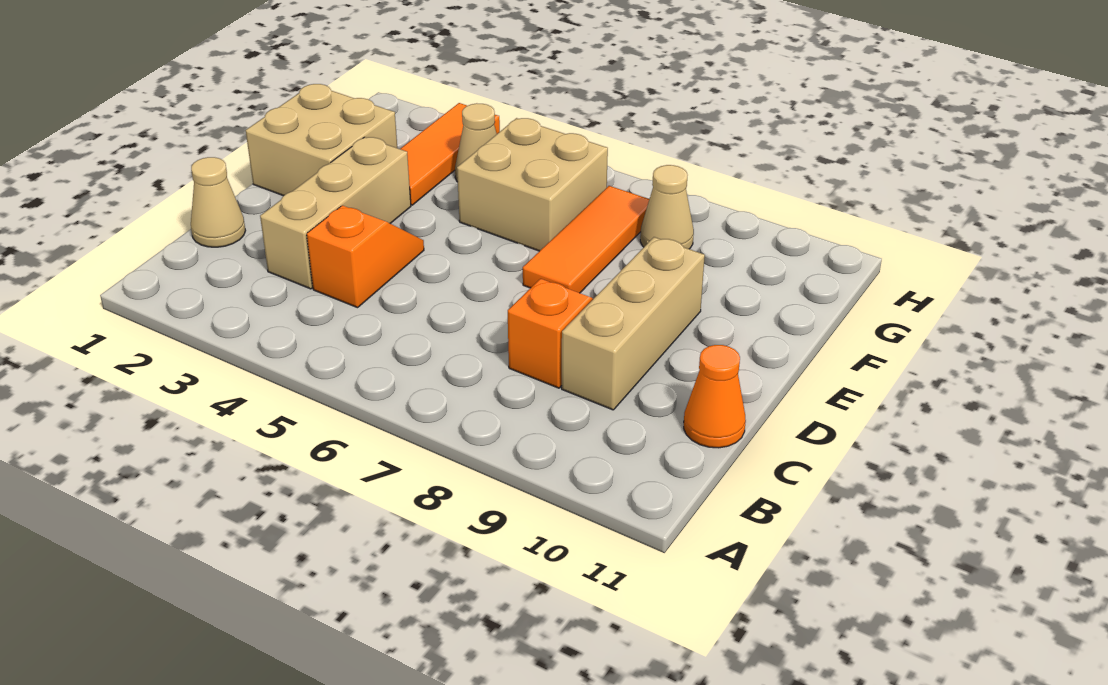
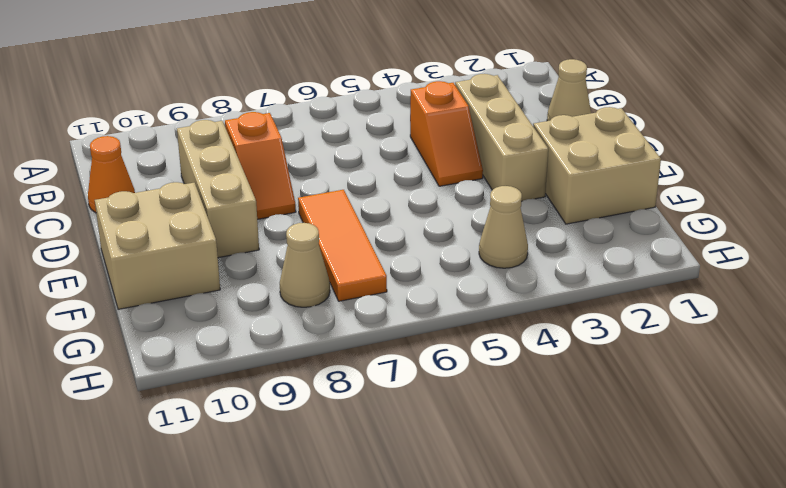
orange 1x3 tile [400,103,500,205] -> none
tan 2x2 brick [457,118,608,251] -> tan 2x2 brick moved to [95,182,220,309]

